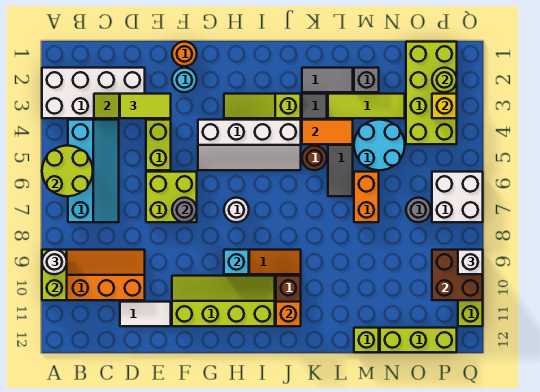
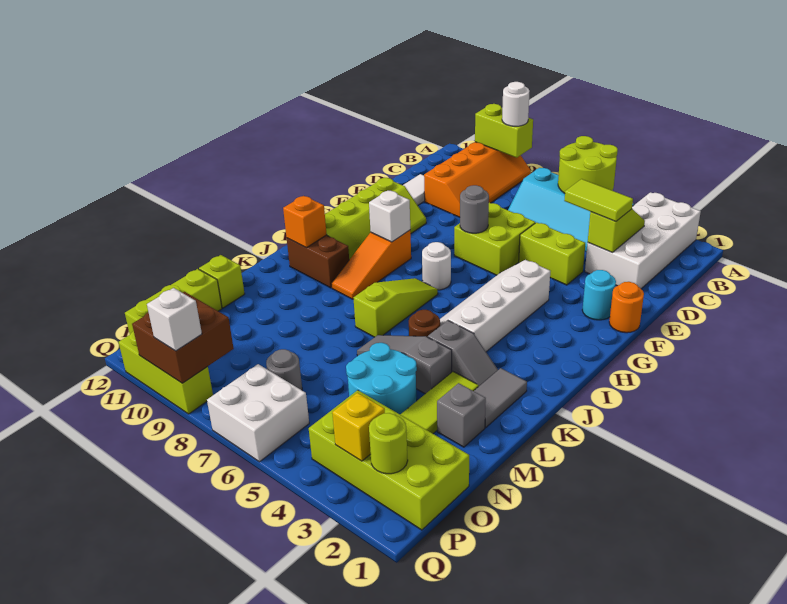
lime 1x2 tile [120,94,171,118] -> lime 1x2 tile turned to [564,179,633,222]
lime 1x3 slope [224,94,301,118] -> lime 1x3 slope moved to [353,278,438,337]
cyan 1x1 brick [224,250,249,274] -> white 1x1 brick [369,190,410,242]
orange 1x2 tile [302,120,353,144] -> none
orange 1x2 brick [354,172,379,222] -> none

